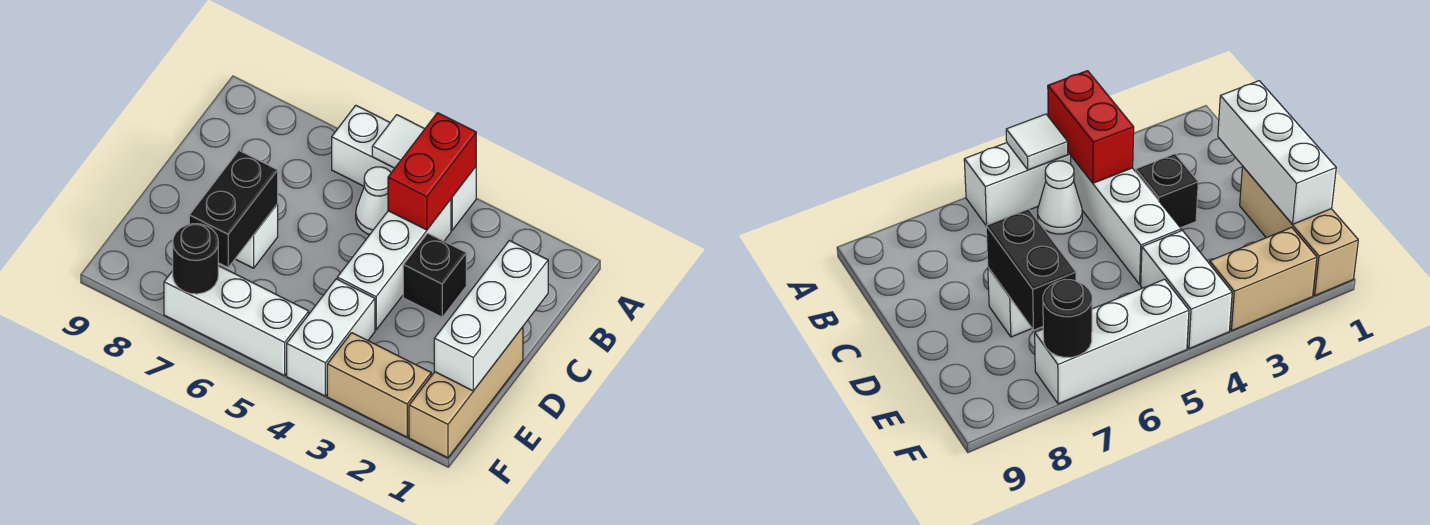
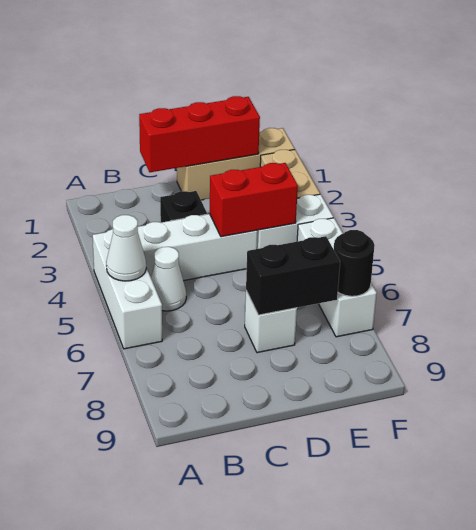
red 1x2 brick [388,113,476,230] -> red 1x2 brick moved to [210,163,298,237]
white 1x1 tile [372,115,424,168] -> white 1x1 cone [106,215,146,281]
white 1x3 brick [434,241,548,391] -> red 1x3 brick [139,96,260,172]

